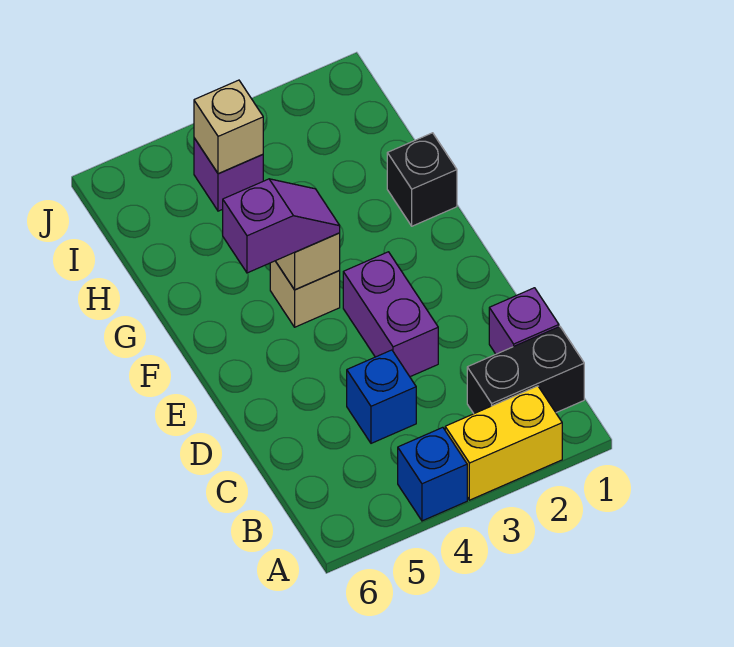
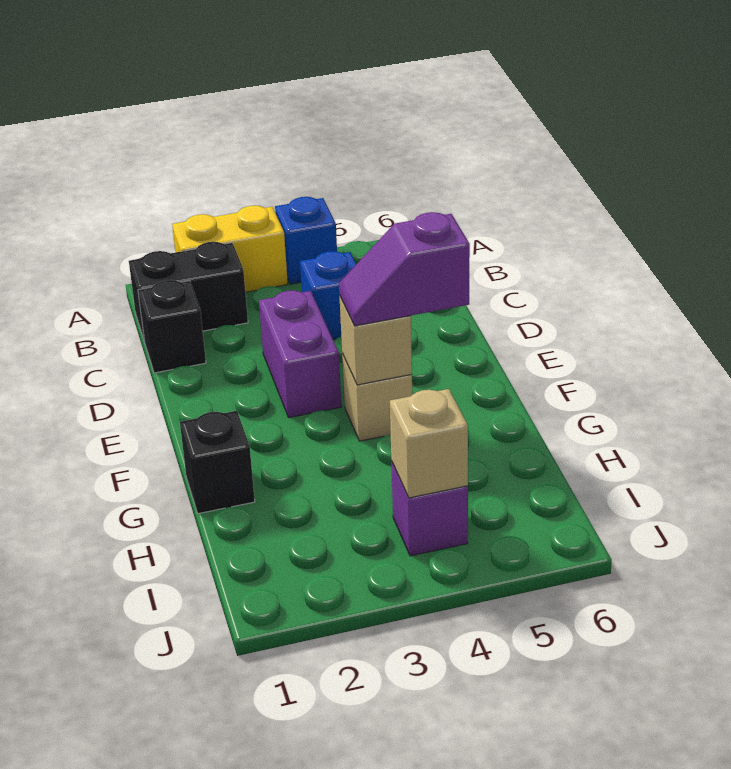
purple 1x1 brick [489,288,559,354] -> black 1x1 brick [138,280,206,373]

